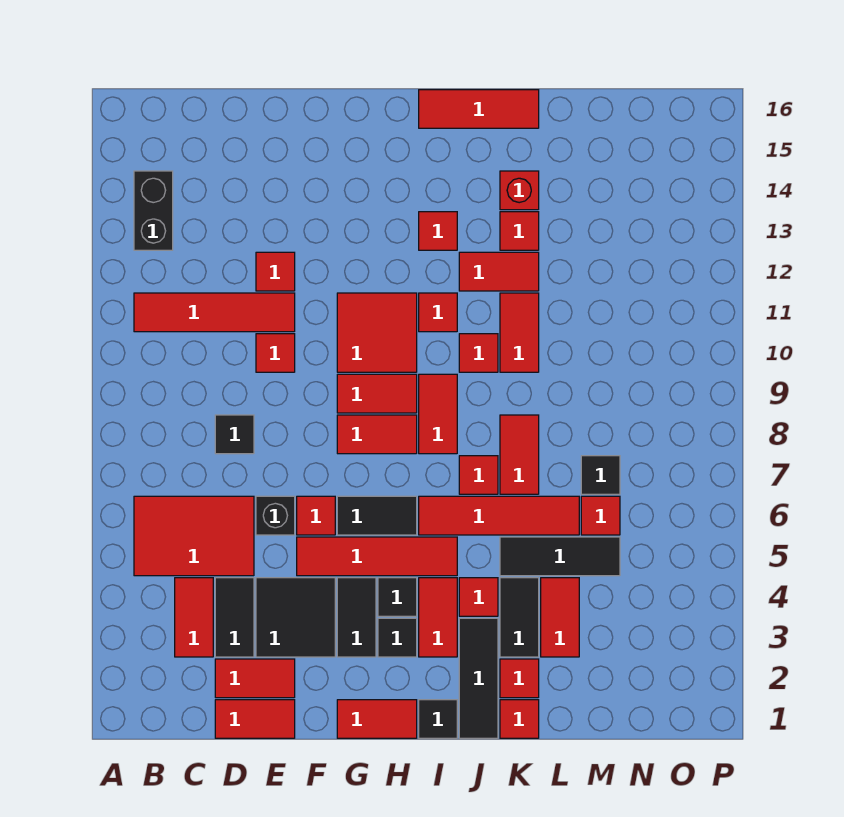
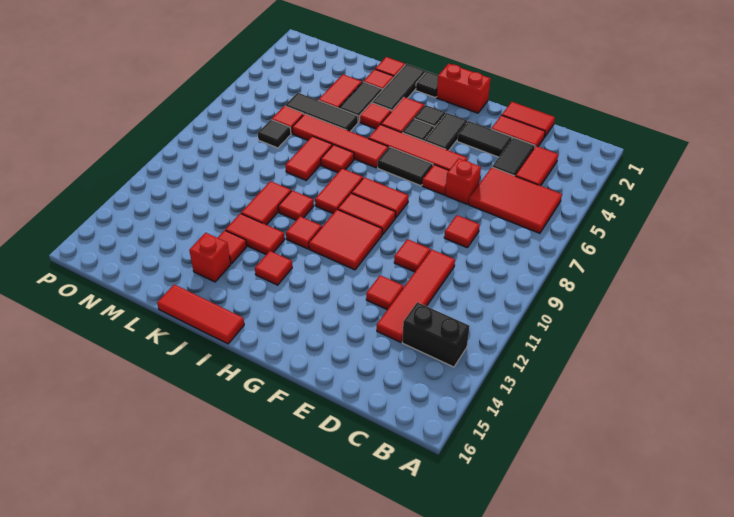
red 1x4 tile [134,293,295,332] -> red 1x4 tile turned to [377,250,455,342]
black 1x2 brick [134,171,173,250] -> black 1x2 brick turned to [402,302,470,367]
black 1x1 tile [215,415,254,454] -> red 1x1 tile [444,215,480,247]
black 2x2 tile [256,578,335,657] -> black 1x2 tile [457,121,512,157]
black 1x1 brick [256,496,295,535] -> red 1x1 brick [445,158,481,204]
red 1x2 tile [337,700,417,738] -> red 1x2 brick [437,64,491,113]

